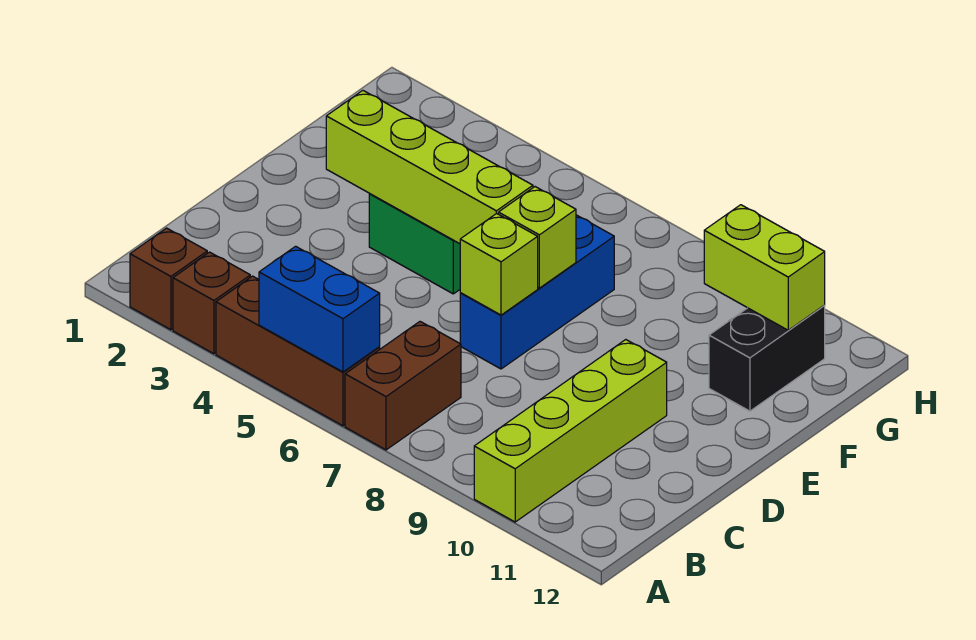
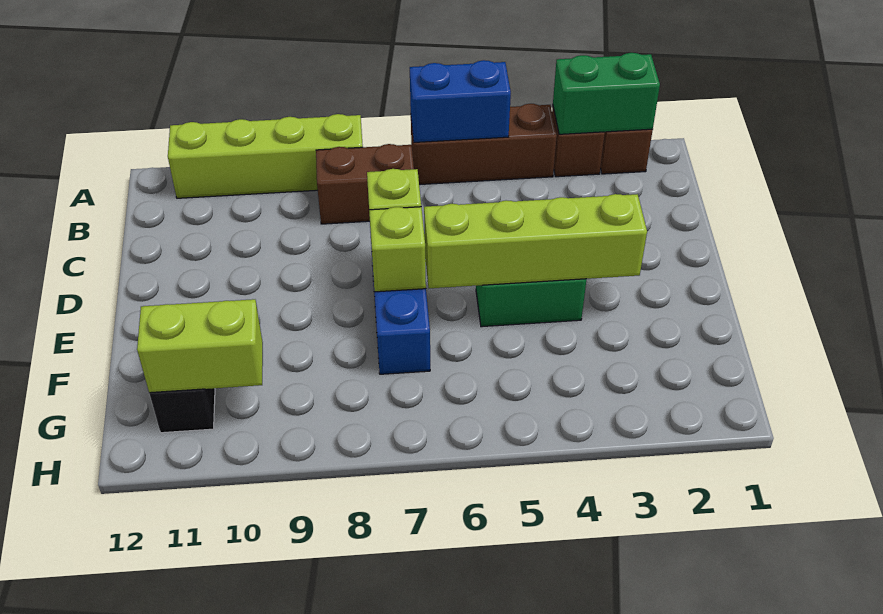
none -> green 1x2 brick [553,53,660,134]
brown 1x2 brick [345,322,461,450] -> brown 1x2 brick turned to [316,144,414,224]
lime 1x4 brick [474,340,667,522] -> lime 1x4 brick turned to [168,114,363,198]

